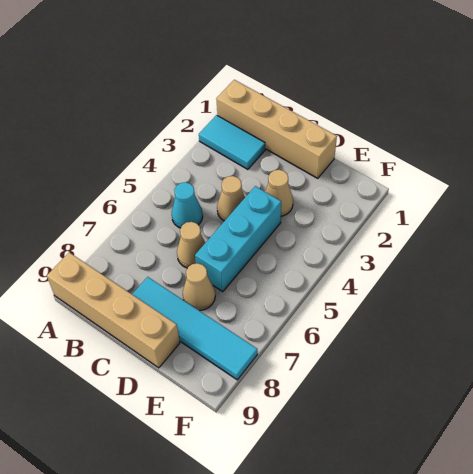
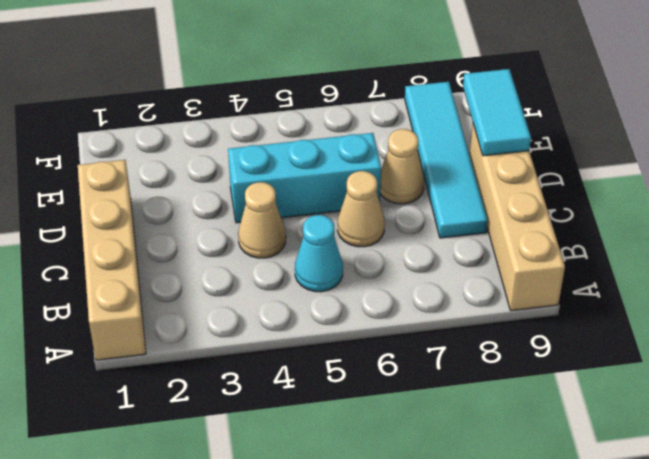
cyan 1x2 tile [199,115,265,169] -> cyan 1x2 tile moved to [463,69,531,156]
tan 1x1 cone [265,170,293,216] -> none

